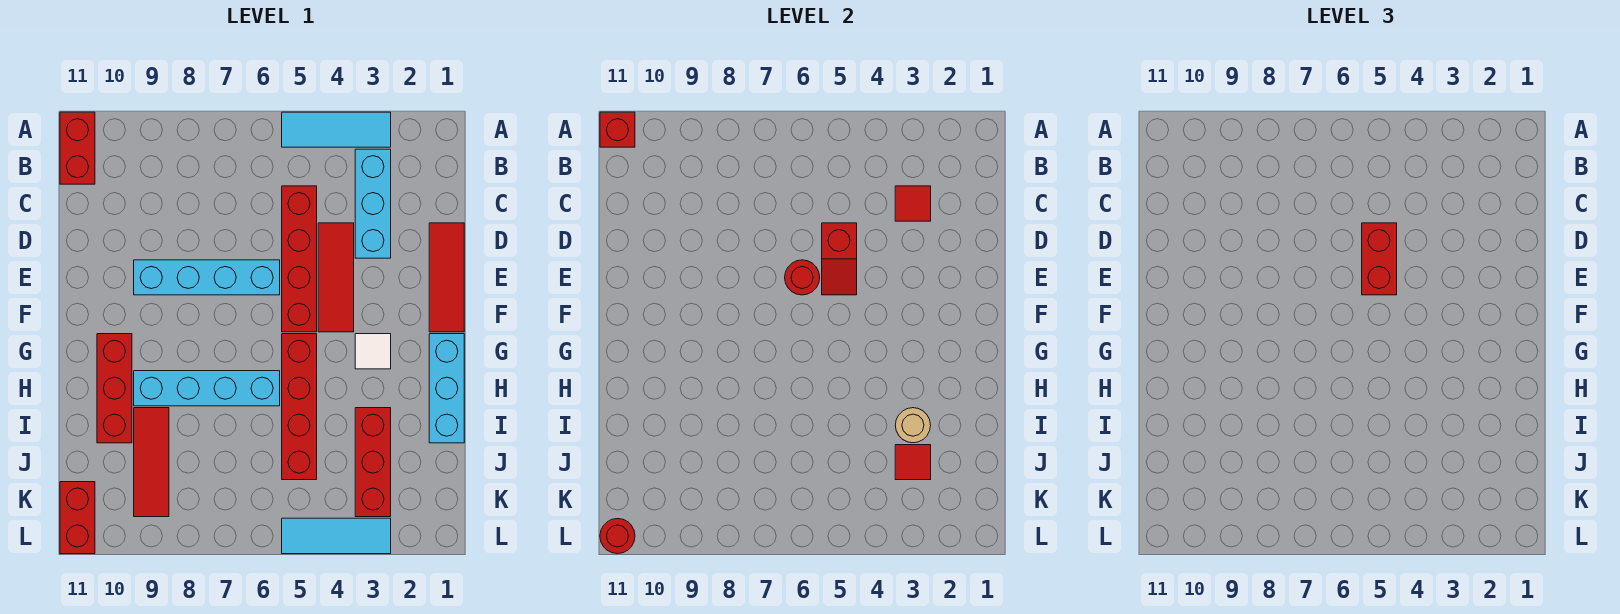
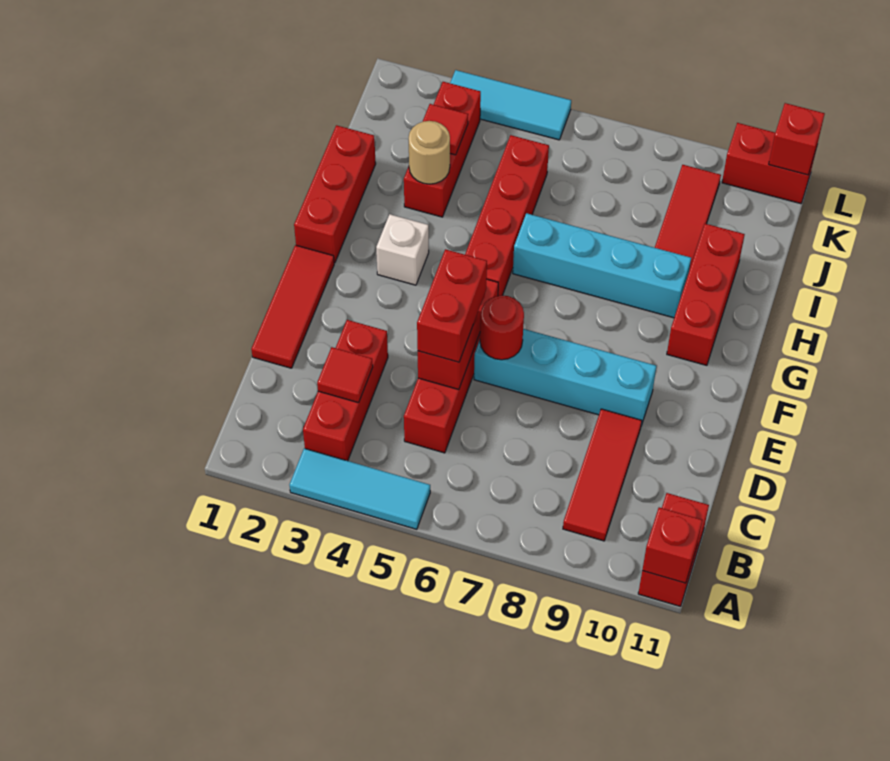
cyan 1x3 brick [355,149,391,258] -> red 1x3 brick [303,320,388,461]
red 1x3 tile [318,223,354,332] -> red 1x3 tile moved to [563,409,642,541]
cyan 1x3 brick [429,334,464,443] -> red 1x3 brick [294,125,376,263]
white 1x1 tile [355,334,391,369] -> white 1x1 brick [376,214,429,285]
red 1x2 brick [60,482,95,554] -> red 1x2 brick turned to [722,123,816,204]
red 1x1 round brick [600,519,635,554] -> red 1x1 brick [769,103,825,175]

